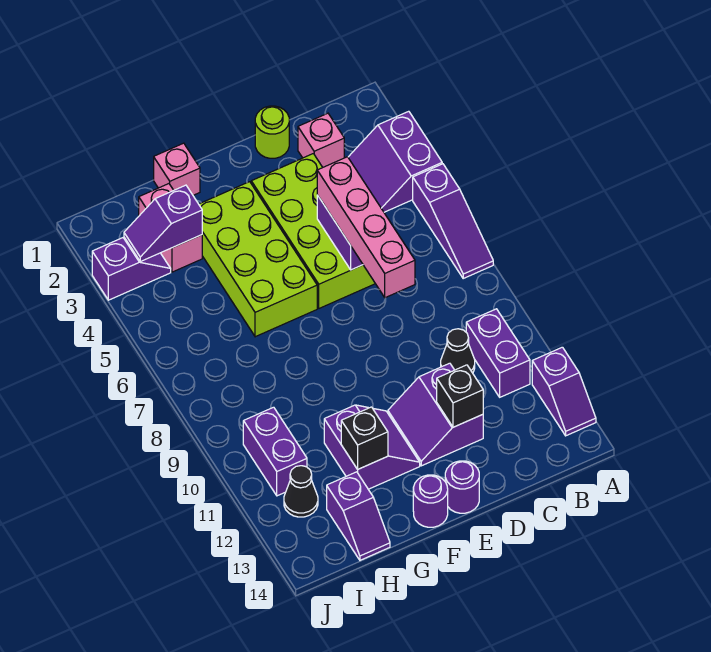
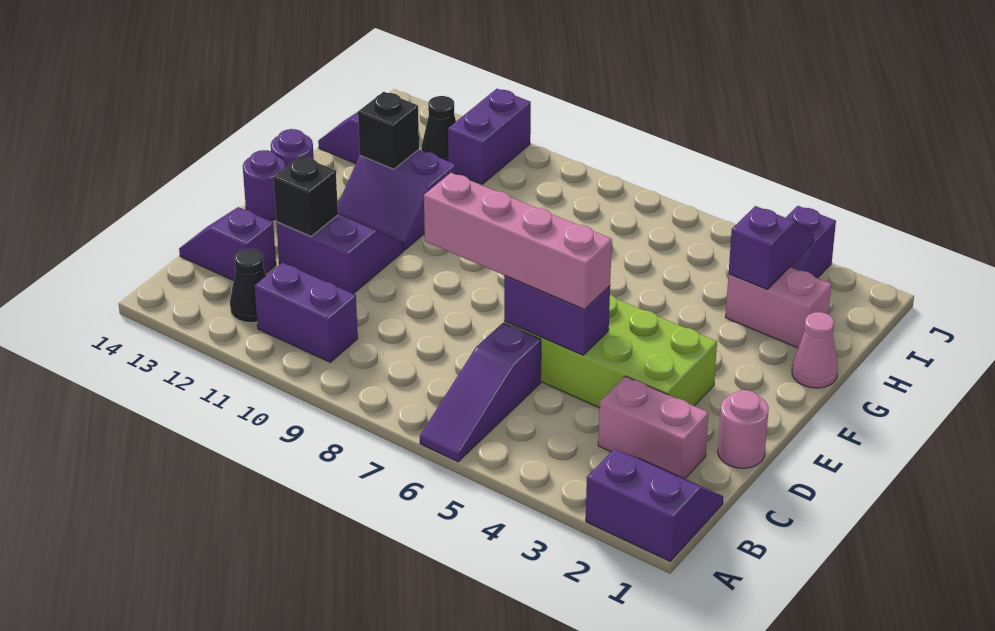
purple 2x2 slope [348,111,442,212] -> purple 2x2 slope moved to [586,449,723,561]
purple 1x3 slope [413,164,493,278] -> purple 1x3 slope turned to [420,323,541,462]
purple 1x2 slope [532,347,596,436] -> purple 1x2 slope moved to [179,207,276,281]
pink 1x1 brick [298,113,344,167] -> pink 1x2 brick [598,376,708,479]
black 1x1 cone [441,329,475,373] -> black 1x1 cone moved to [230,249,266,323]
lime 1x1 round brick [255,106,289,158] -> pink 1x1 round brick [718,390,769,468]
lime 2x4 brick [199,182,317,337] -> none
pink 1x1 brick [154,143,200,195] -> pink 1x1 cone [792,312,838,388]
purple 1x2 brick [243,407,307,496] -> purple 1x2 brick turned to [448,89,531,184]

